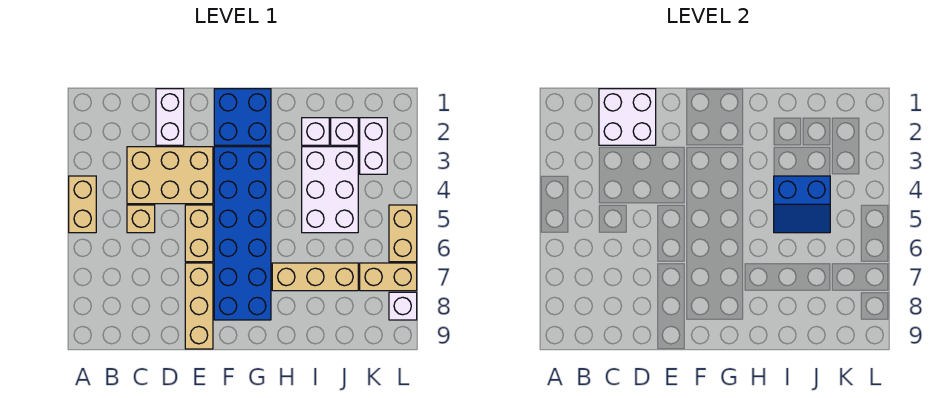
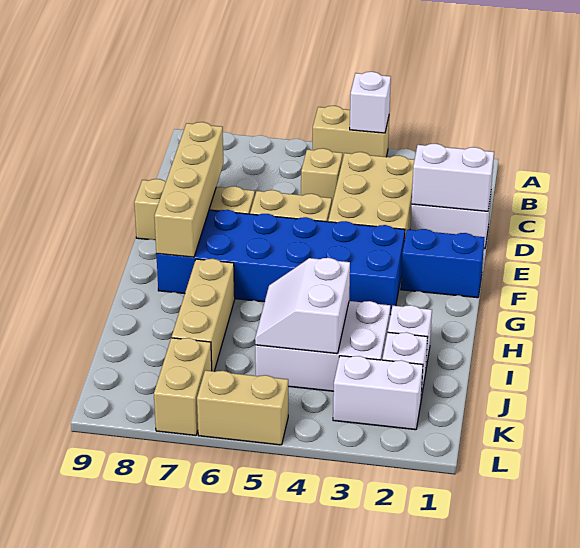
white 2x2 brick [599,89,656,145] -> white 1x2 brick [412,144,494,211]
none -> tan 1x4 brick [154,122,223,257]
blue 2x2 brick [214,89,271,145] -> blue 1x2 brick [401,229,484,298]
blue 2x2 slope [774,176,830,233] -> white 2x2 slope [255,258,350,354]
white 1x1 brick [389,292,417,320] -> white 1x1 brick moved to [350,72,391,133]

